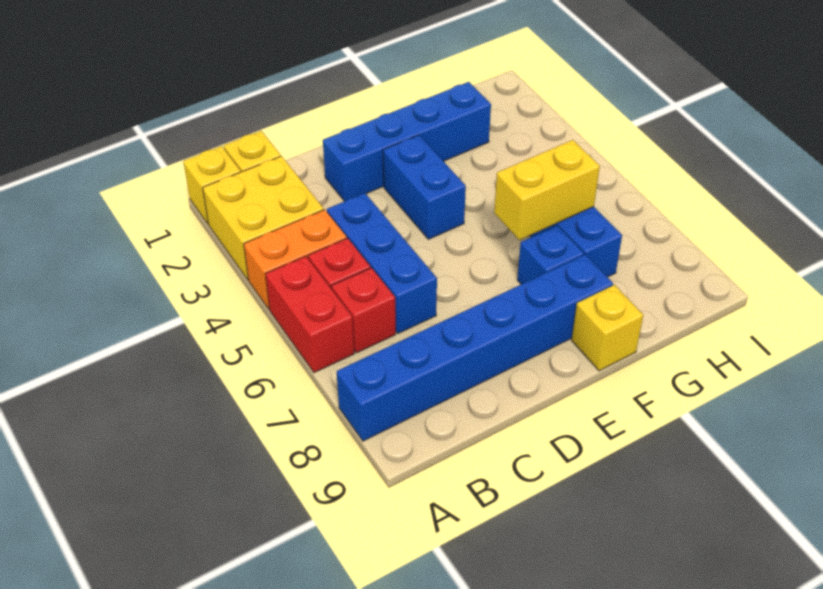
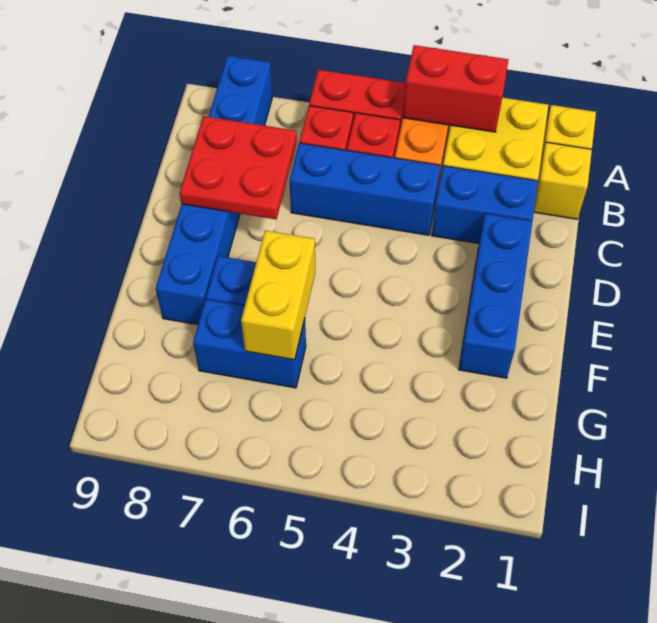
none -> red 1x2 brick [403,45,508,132]
none -> red 2x2 plate [180,116,297,219]
blue 1x4 brick [323,82,491,201] -> blue 1x3 brick [459,213,532,378]
blue 1x2 brick [383,135,466,239] -> blue 1x2 brick moved to [432,166,538,244]
yellow 1x1 brick [572,285,643,371] -> none

